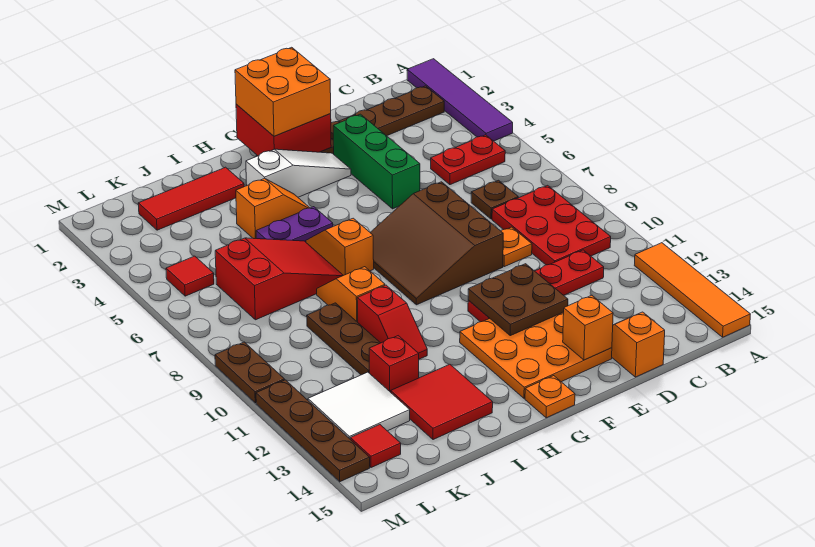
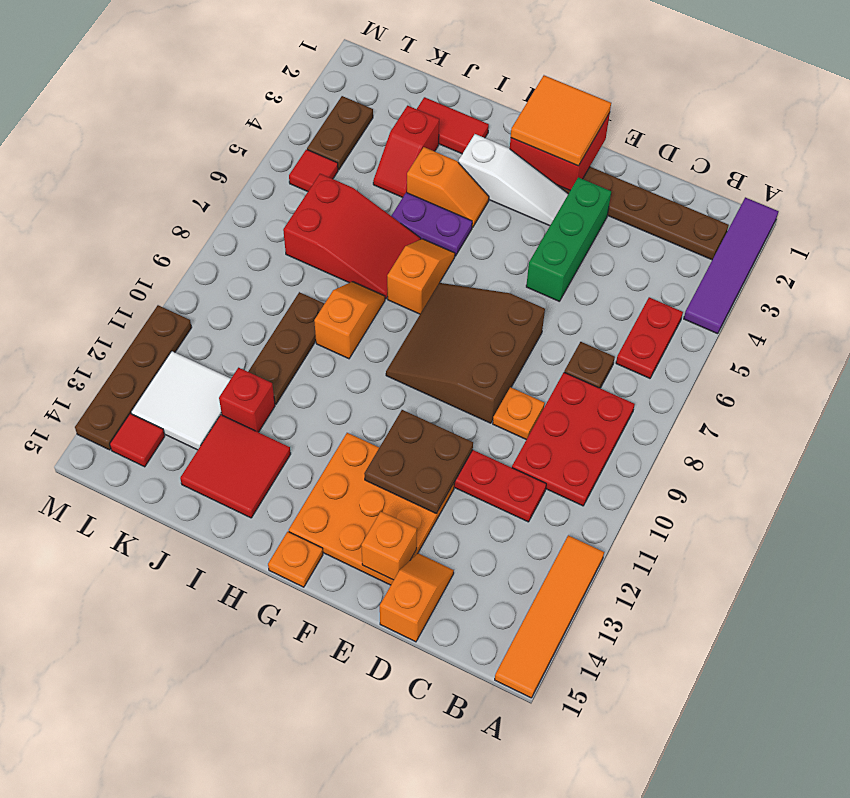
red 1x2 plate [431,135,505,185] -> red 1x2 plate turned to [616,297,683,378]
orange 2x2 brick [235,47,331,136] -> orange 2x2 tile [511,75,611,166]
red 1x3 tile [138,167,244,230] -> red 1x2 tile [417,97,489,154]
red 1x2 slope [357,285,427,359] -> red 1x2 slope moved to [373,106,439,198]
brown 1x2 plate [215,342,285,403] -> brown 1x2 plate moved to [307,96,373,170]

